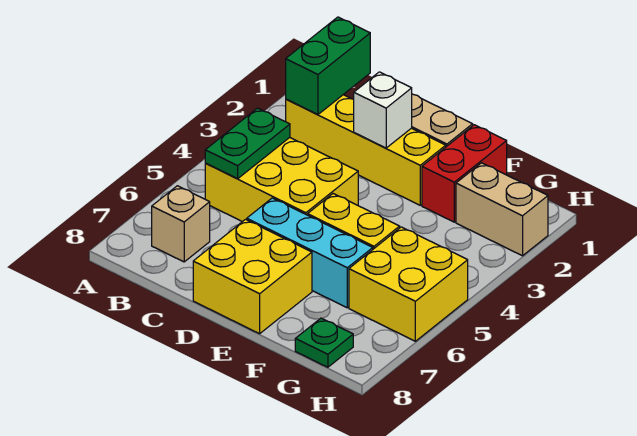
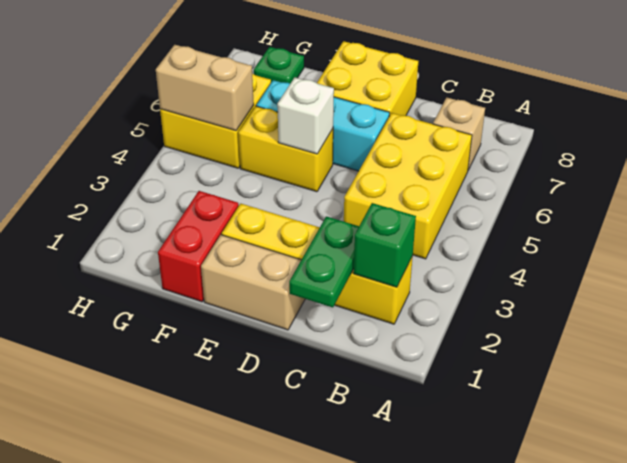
green 1x2 brick [286,17,370,114] -> green 1x1 brick [353,203,416,287]
yellow 2x3 brick [205,138,358,222] -> yellow 2x3 brick turned to [344,113,472,259]
green 1x2 plate [205,108,290,179] -> green 1x2 plate moved to [289,216,359,308]
white 1x1 brick [354,72,412,148] -> white 1x1 brick moved to [277,77,334,154]
tan 1x2 brick [456,163,548,256] -> tan 1x2 brick moved to [156,45,254,131]

